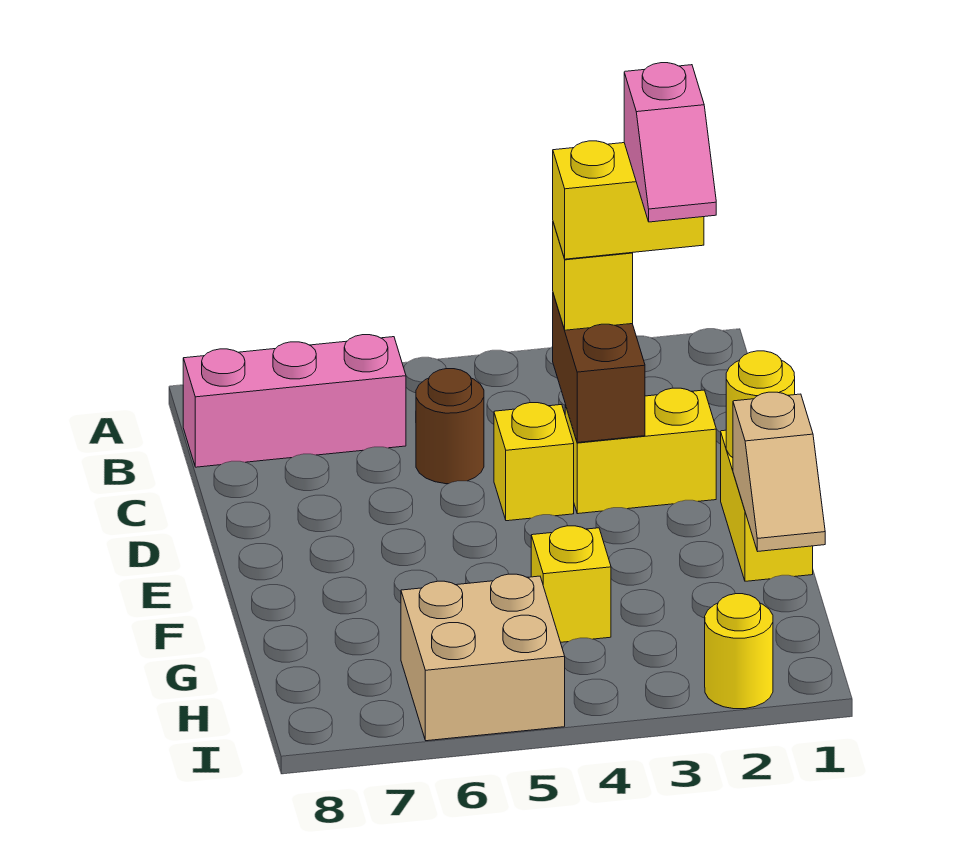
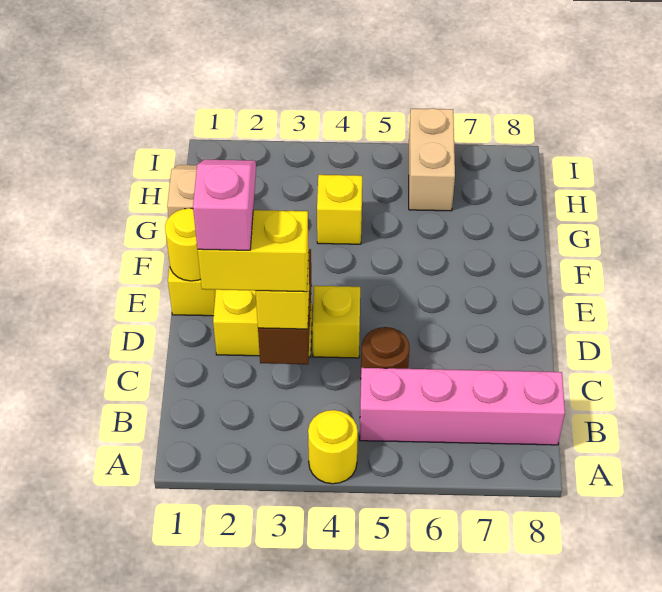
pink 1x3 brick [183,335,406,467] -> pink 1x4 brick [360,368,565,445]
tan 2x2 brick [401,574,565,741] -> tan 1x2 brick [409,108,455,211]
yellow 1x1 round brick [705,594,773,709] -> yellow 1x1 round brick moved to [308,410,358,484]

